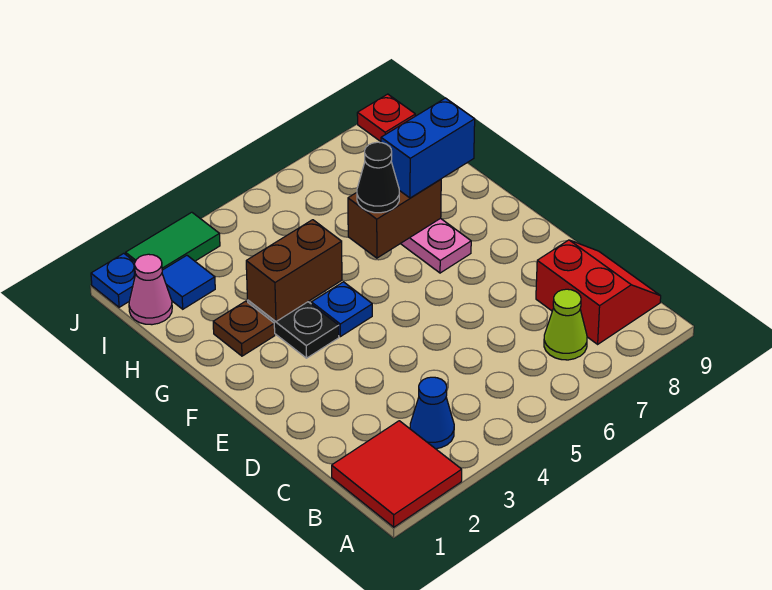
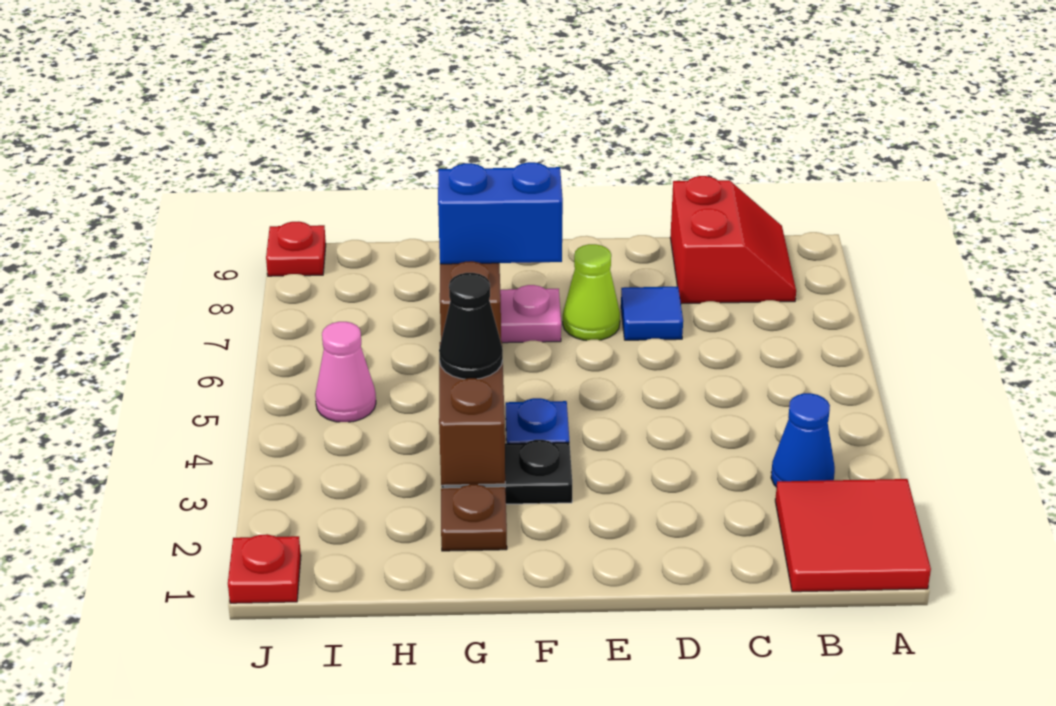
lime 1x1 cone [544,289,587,360] -> lime 1x1 cone moved to [563,244,620,341]
red 2x2 slope [536,240,661,344] -> red 2x2 slope turned to [670,176,796,304]
black 1x1 cone [357,142,399,213] -> black 1x1 cone moved to [439,273,503,379]
blue 1x2 brick [381,98,475,198] -> blue 1x2 brick turned to [438,162,563,264]
pink 1x1 cone [129,254,172,325] -> pink 1x1 cone moved to [315,322,376,422]
blue 1x1 tile [162,255,215,309] -> blue 1x1 tile moved to [621,287,683,340]
blue 1x1 plate [91,253,136,307] -> red 1x1 plate [228,534,301,603]
green 1x2 tile [126,212,220,270] -> none

